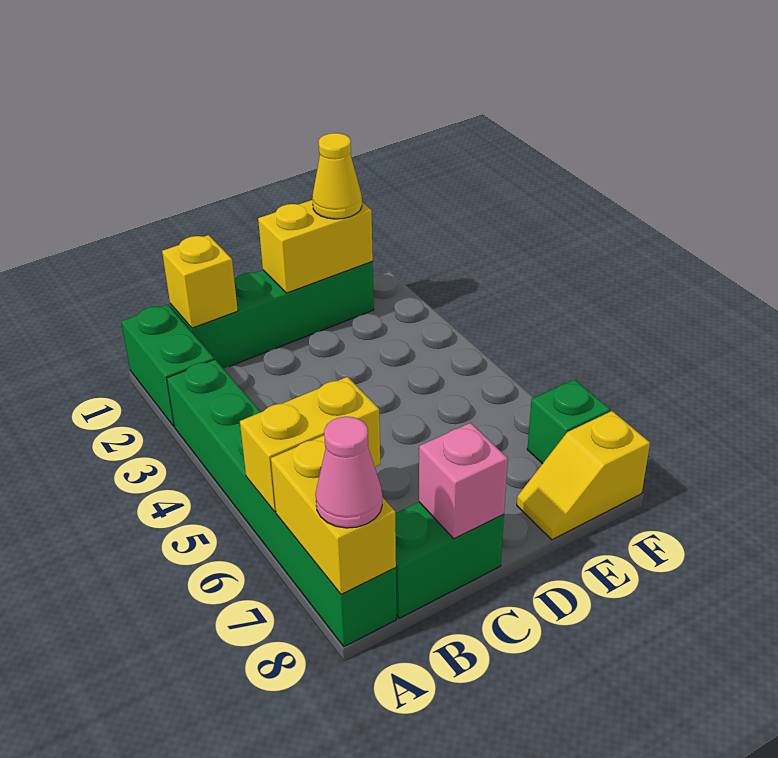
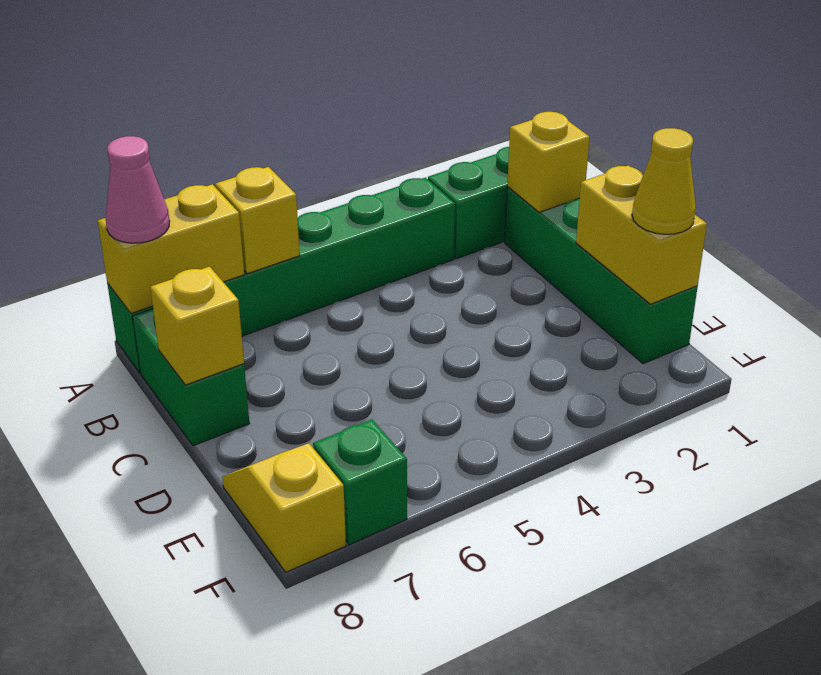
yellow 1x2 brick [240,377,380,512] -> yellow 1x1 brick [215,167,300,274]
pink 1x1 brick [419,423,508,539] -> yellow 1x1 brick [150,267,244,385]

